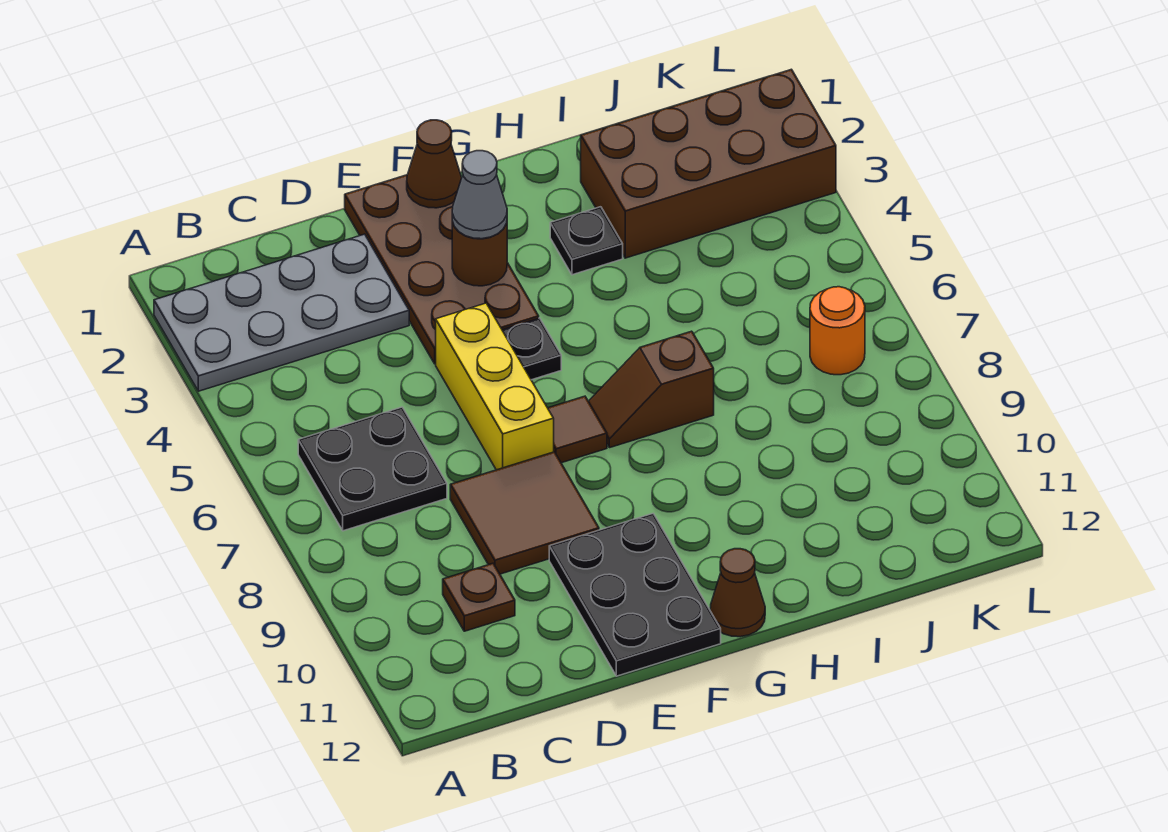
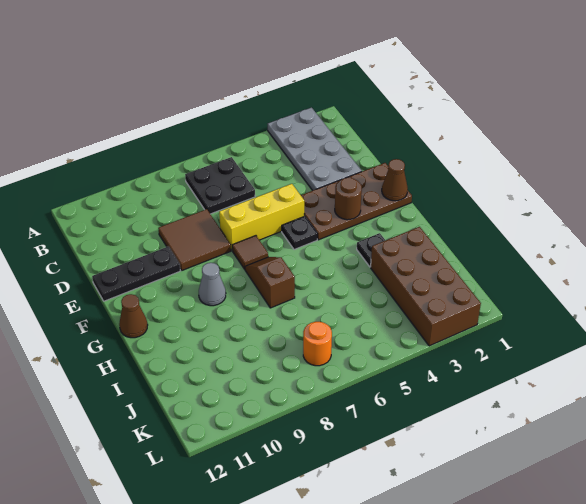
brown 1x1 plate [443,563,515,631] -> none
black 2x3 plate [549,514,721,676] -> black 1x3 plate [92,246,180,301]
grey 1x1 cone [452,151,507,239] -> grey 1x1 cone moved to [199,263,226,306]

